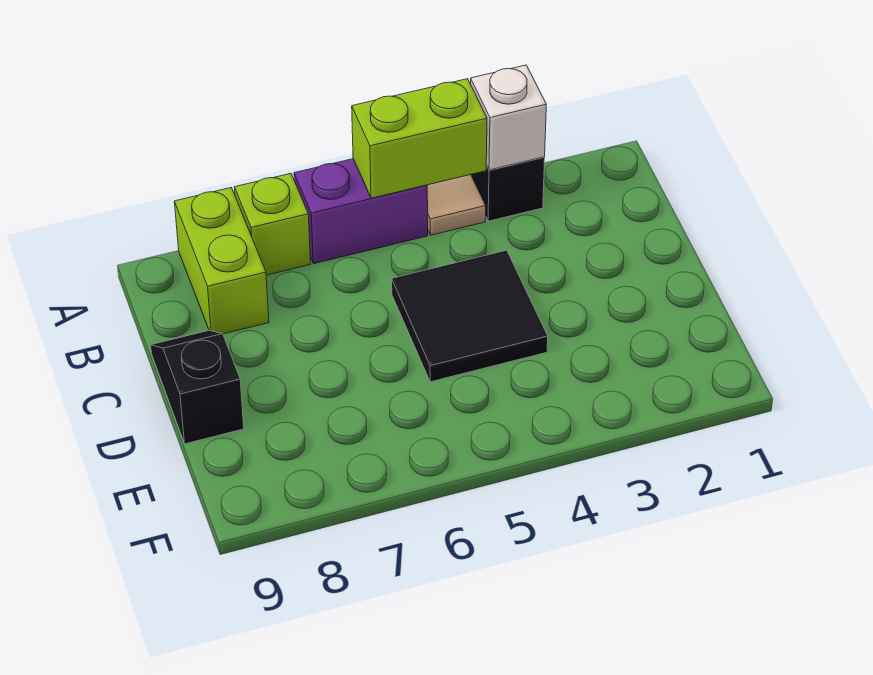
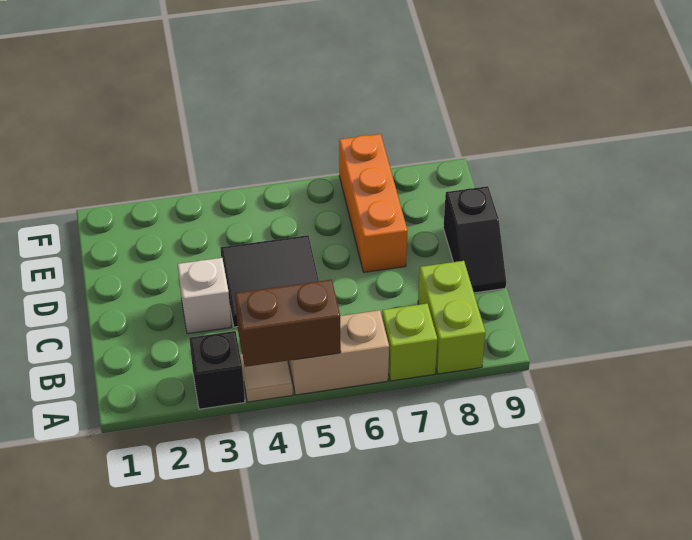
white 1x1 brick [471,65,546,170] -> white 1x1 brick moved to [178,258,231,334]
lime 1x2 brick [352,79,487,198] -> brown 1x2 brick [235,280,341,367]
purple 1x2 brick [294,159,428,264] -> tan 1x2 brick [288,310,389,395]
none -> orange 1x3 brick [339,134,407,272]

